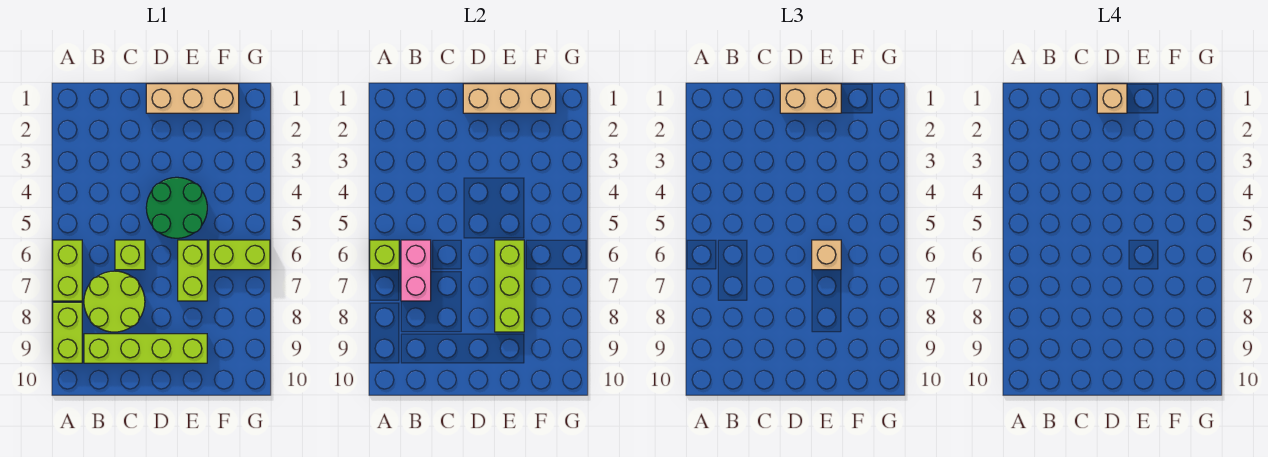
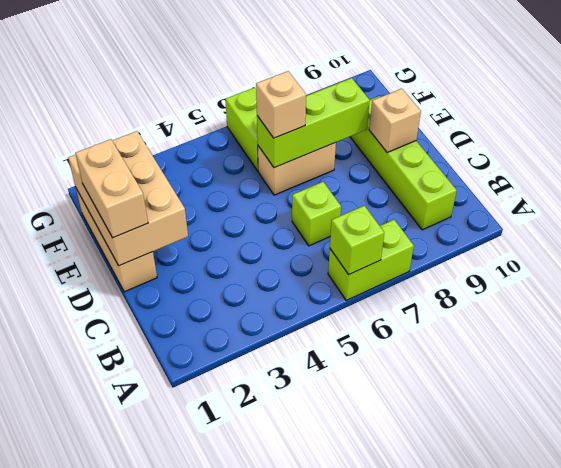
lime 1x2 brick [53,302,82,363] -> none
pink 1x2 brick [401,240,431,301] -> none
lime 2x2 round brick [84,271,145,332] -> none
tan 1x3 brick [463,84,556,113] -> tan 2x3 brick [68,131,188,266]
tan 1x1 brick [1097,84,1127,113] -> tan 1x1 brick moved to [369,89,421,152]
green 2x2 round brick [146,177,207,238] -> none
lime 1x2 brick [178,240,207,301] -> tan 1x2 brick [258,143,336,195]

